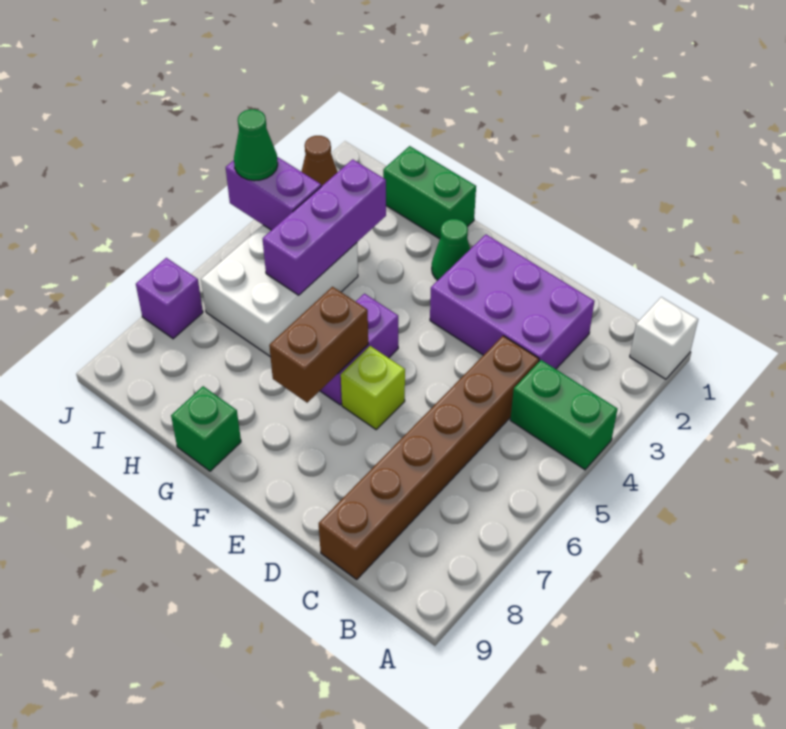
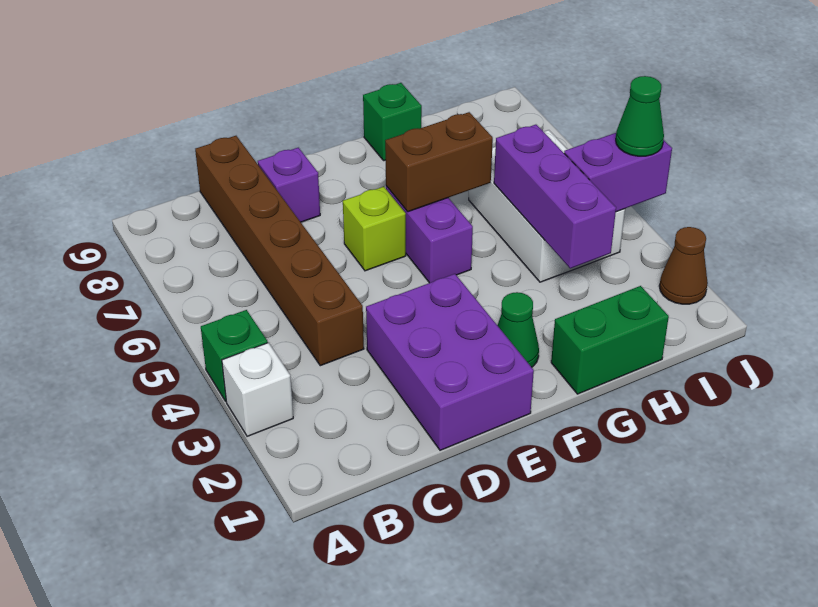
white 1x1 brick [630,297,698,379] -> white 1x1 brick moved to [222,343,293,436]
green 1x2 brick [510,360,617,470] -> green 1x1 brick [201,310,268,401]
purple 2x3 brick [430,235,594,369] -> purple 2x3 brick turned to [366,274,534,450]
brown 1x2 brick [269,287,368,403] -> brown 1x2 brick turned to [385,112,493,212]
purple 1x1 brick [136,258,203,339] -> purple 1x1 brick moved to [258,148,320,222]

